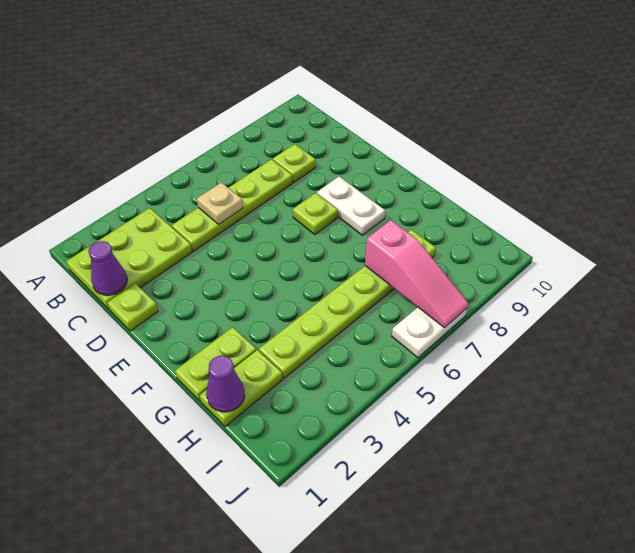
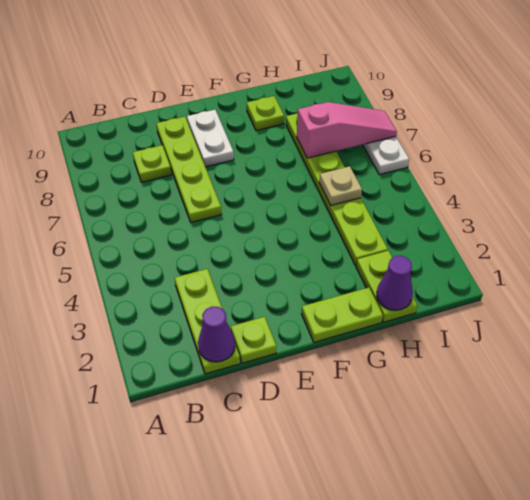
lime 2x3 plate [66,208,192,309] -> lime 1x3 plate [175,269,240,374]
lime 1x4 plate [172,159,293,251] -> lime 1x4 plate moved to [156,117,222,222]
tan 1x1 plate [197,182,243,224] -> tan 1x1 plate moved to [319,166,362,205]
lime 1x1 plate [293,193,338,235] -> lime 1x1 plate moved to [247,96,284,131]
white 1x2 plate [317,177,385,235] -> white 1x2 plate turned to [187,110,234,167]
lime 1x2 plate [175,327,256,401] -> lime 1x2 plate turned to [302,288,383,342]

